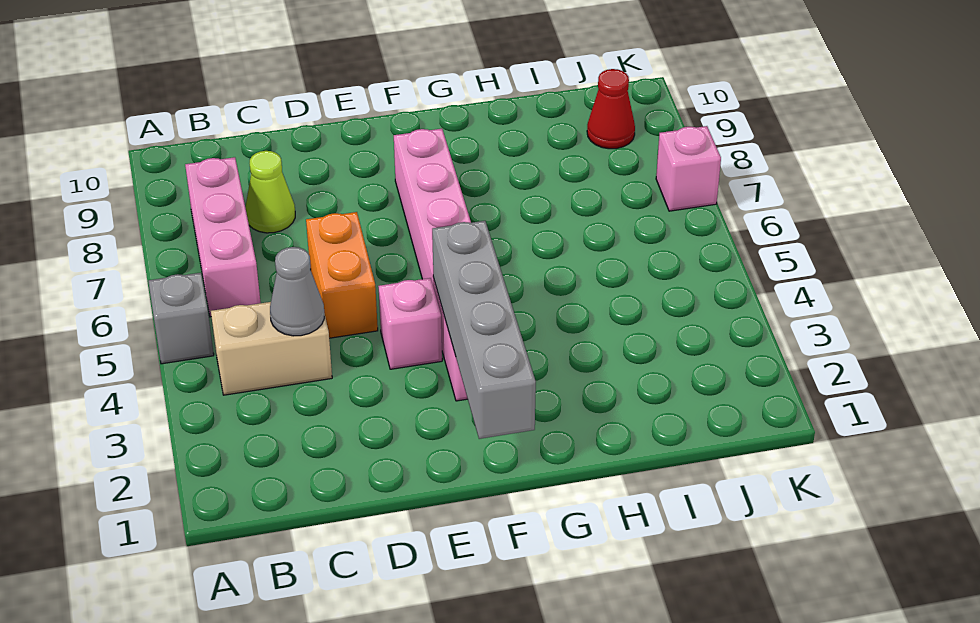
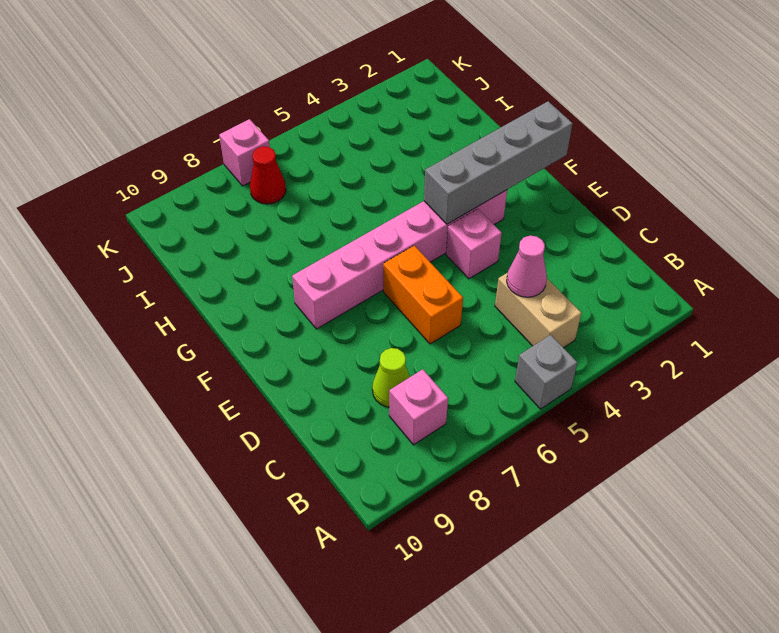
pink 1x3 brick [185,157,261,317] -> pink 1x1 brick [389,369,448,445]
grey 1x1 cone [270,247,324,336] -> pink 1x1 cone [507,236,547,297]
orange 1x2 brick [306,212,378,338] -> orange 1x2 brick turned to [383,246,463,344]
red 1x1 cone [587,69,635,149] -> red 1x1 cone moved to [250,146,286,204]

